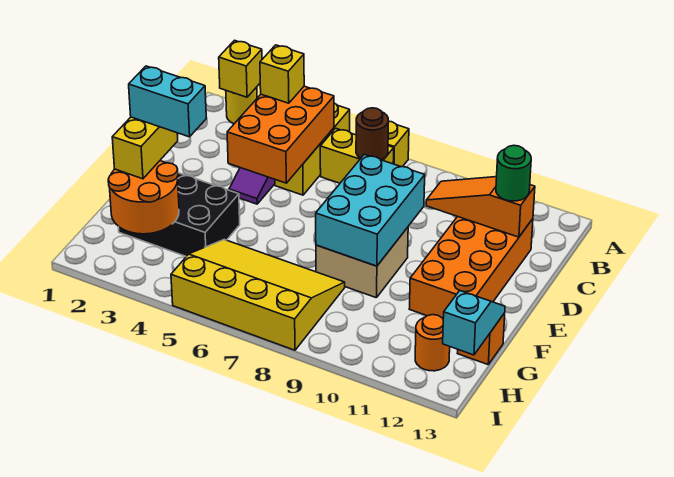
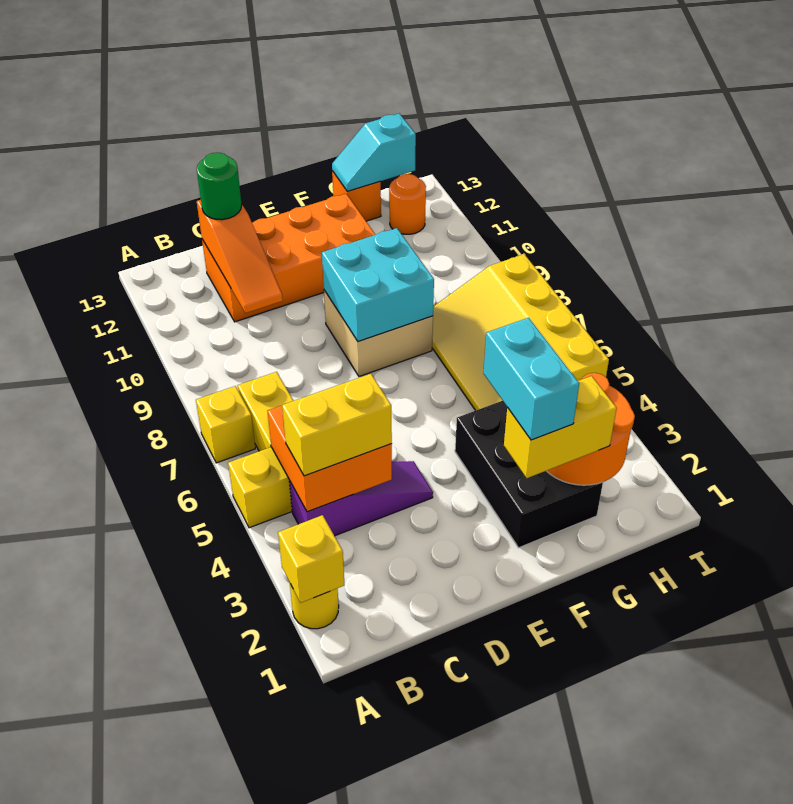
orange 2x3 brick [227,86,334,183] -> orange 2x2 brick [267,406,392,512]
yellow 1x1 brick [260,45,304,103] -> yellow 1x2 brick [282,374,392,476]
brown 1x1 round brick [356,108,388,160] -> none
cyan 2x3 brick [316,154,425,266] -> cyan 2x2 brick [322,228,434,342]

